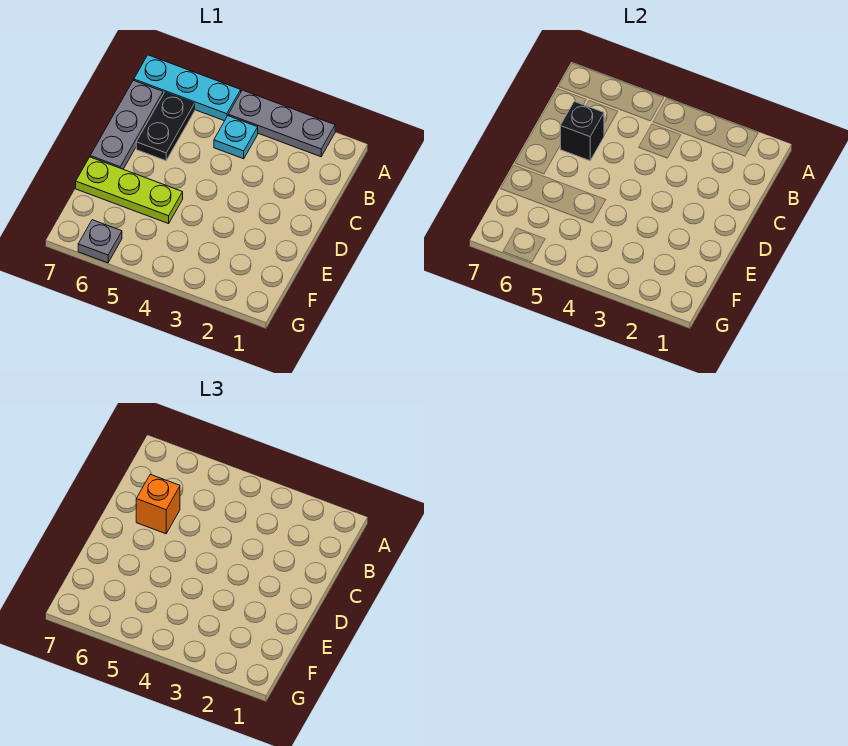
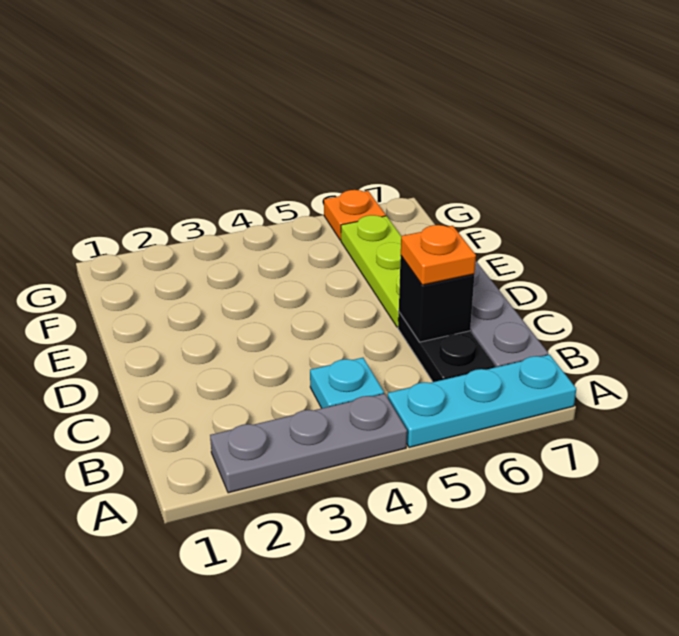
orange 1x1 brick [136,474,180,534] -> orange 1x1 plate [401,225,476,285]
lime 1x3 plate [76,157,183,224] -> lime 1x3 plate turned to [341,215,401,327]
grey 1x1 plate [78,220,122,263] -> orange 1x1 plate [324,190,386,240]

